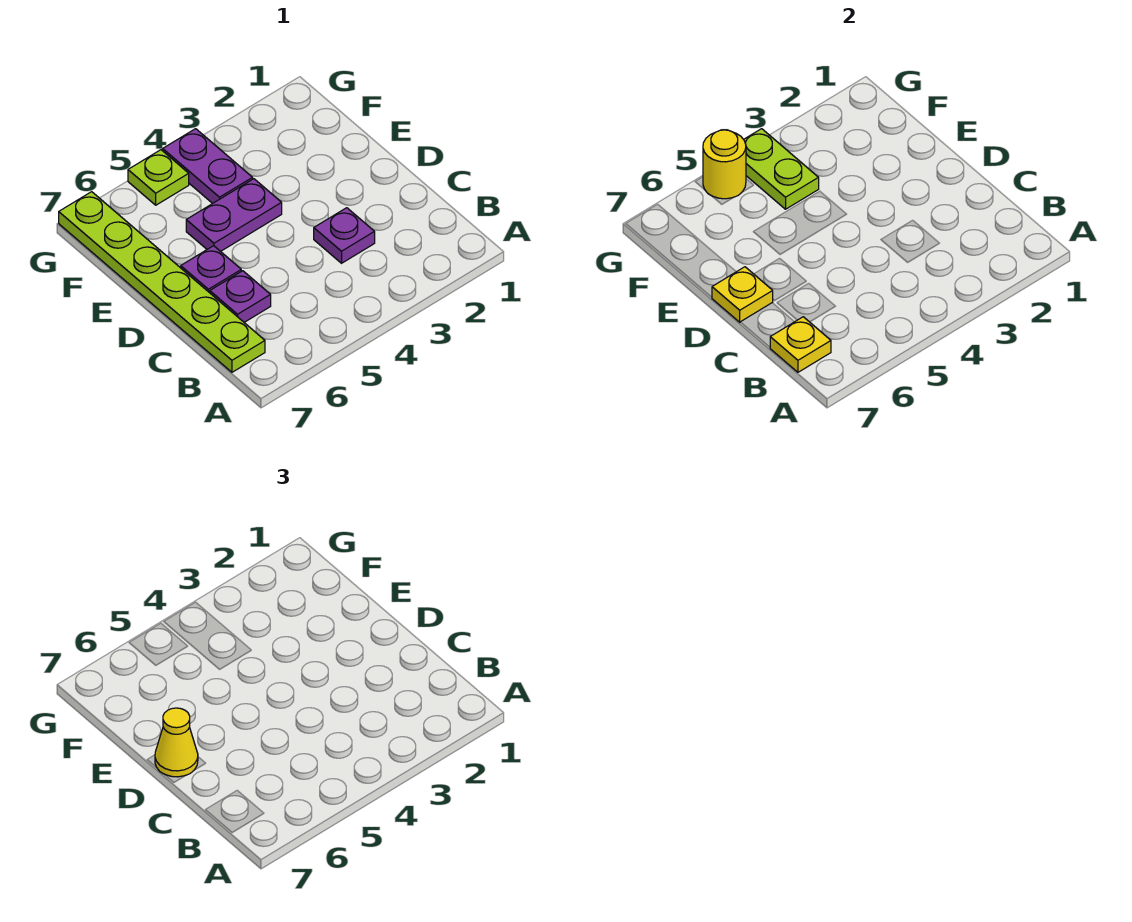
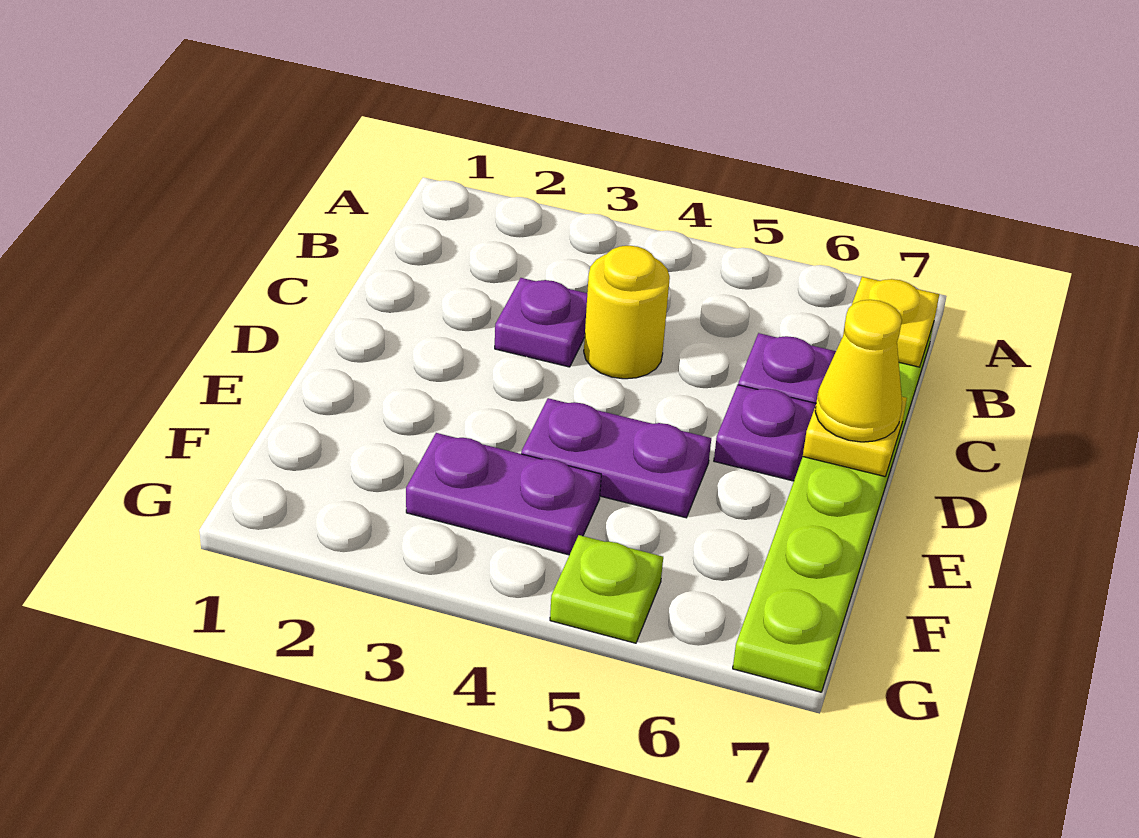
purple 1x2 plate [163,129,253,203] -> purple 1x2 plate turned to [406,433,601,555]
lime 1x2 plate [744,129,819,209] -> none
yellow 1x1 round brick [703,130,746,199] -> yellow 1x1 round brick moved to [584,246,670,379]

